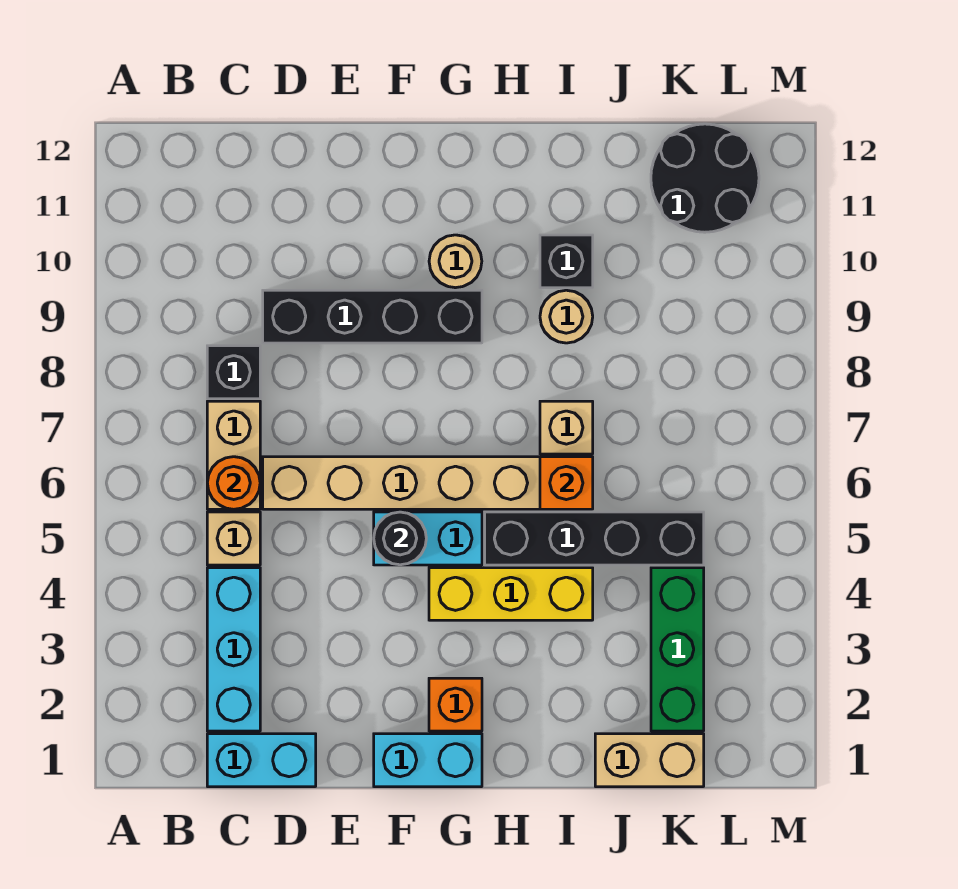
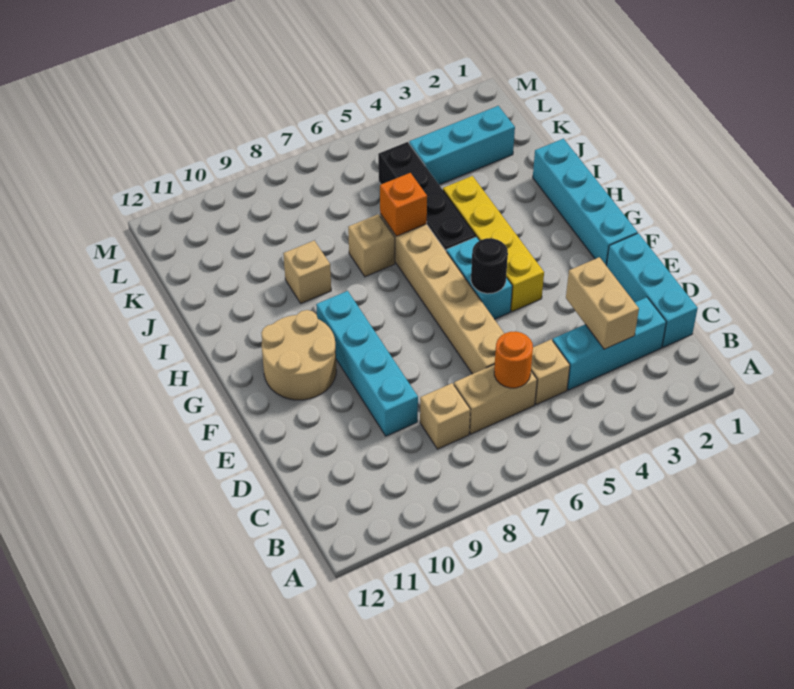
cyan 1x2 brick [207,734,316,787] -> cyan 1x3 brick [607,233,698,347]
black 1x1 brick [207,346,260,399] -> tan 1x1 brick [420,383,470,449]
black 1x4 brick [263,290,482,343] -> cyan 1x4 brick [316,291,418,436]
cyan 1x2 brick [374,734,482,787] -> cyan 1x4 brick [533,139,638,266]
orange 1x1 brick [429,678,482,731] -> none
yellow 1x3 brick [429,568,593,620] -> yellow 1x4 brick [443,176,544,312]
tan 1x1 round brick [429,235,482,288] -> tan 2x2 round brick [261,310,336,400]
tan 1x1 round brick [540,290,593,343] -> tan 1x1 brick [283,240,331,303]
black 1x1 brick [540,235,593,288] -> none
tan 1x2 brick [595,734,704,787] -> tan 1x2 brick moved to [566,257,639,349]
green 1x3 brick [651,568,704,731] -> cyan 1x3 brick [409,106,515,185]
black 2x2 round brick [651,124,759,232] -> none

